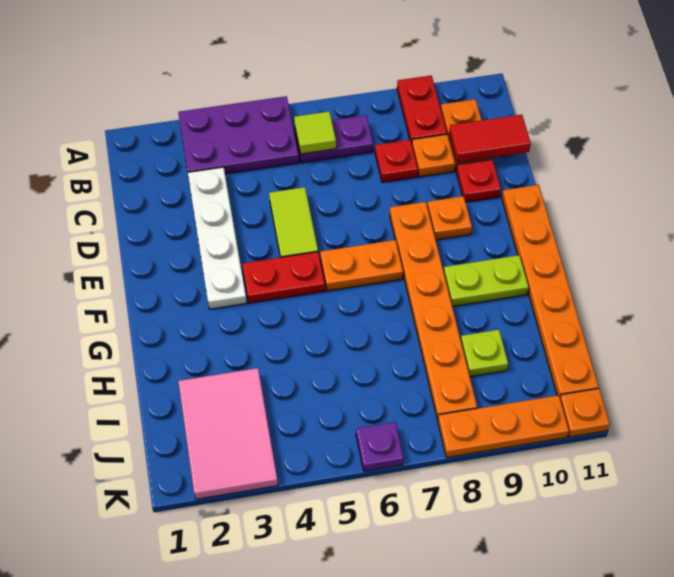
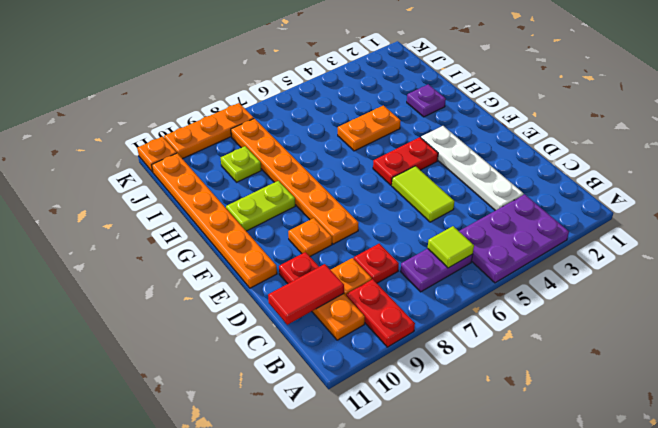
orange 1x2 plate [320,240,403,291] -> orange 1x2 plate moved to [338,106,401,151]
pink 2x3 tile [178,368,278,499] -> none
purple 1x1 plate [356,422,404,471] -> purple 1x1 plate moved to [407,84,446,117]

